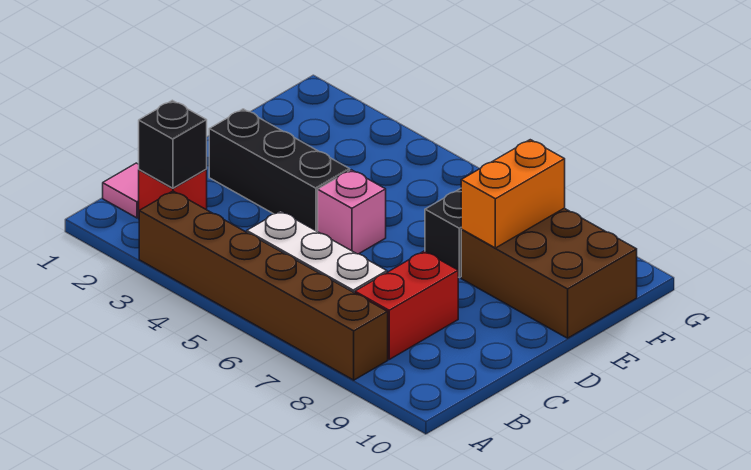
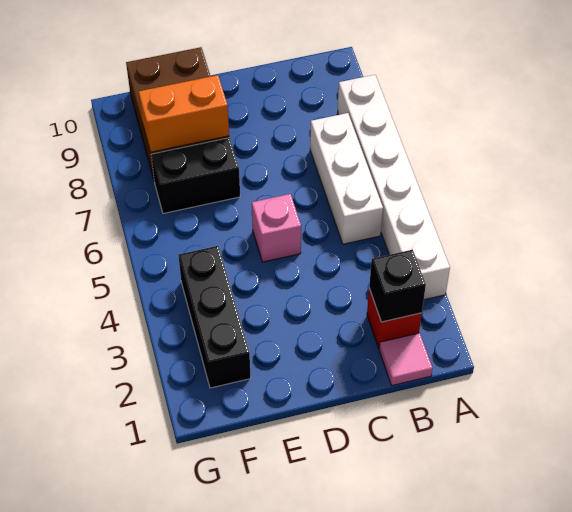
brown 1x6 brick [139,191,388,380] -> white 1x6 brick [338,75,450,300]
red 1x2 brick [355,251,458,359] -> none
black 1x3 brick [209,109,350,232] -> black 1x3 brick moved to [179,246,251,388]

